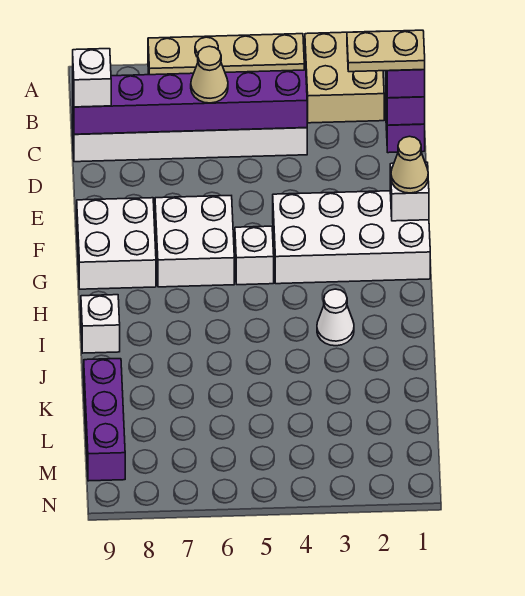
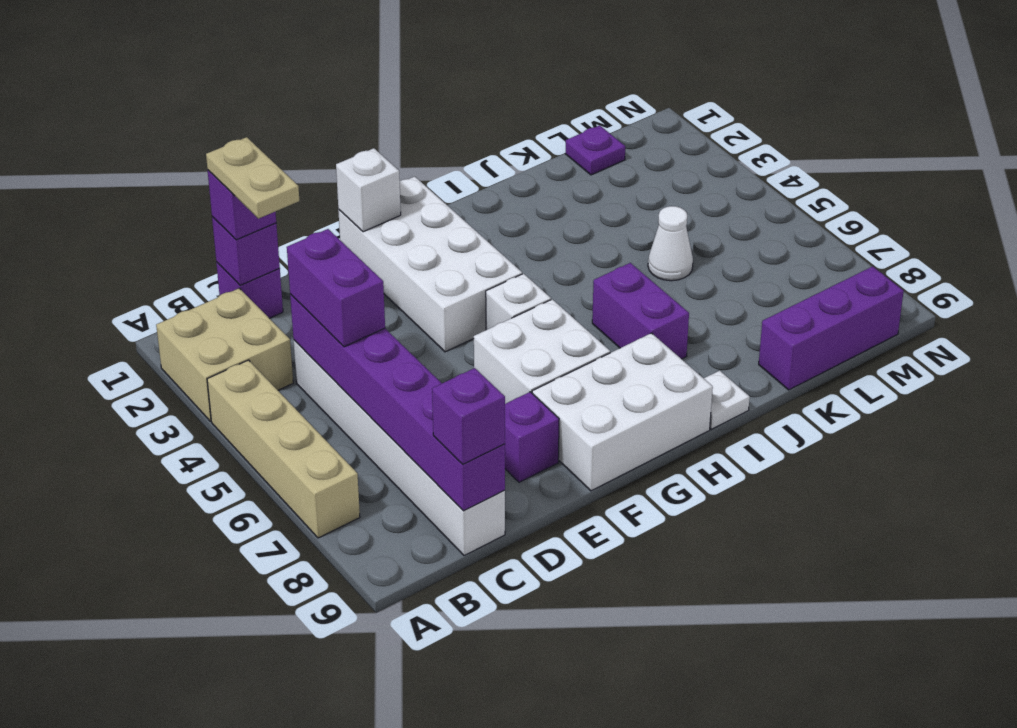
none -> purple 1x2 brick [287,229,385,347]
tan 1x1 cone [191,46,228,103] -> none
white 1x1 brick [73,49,111,107] -> purple 1x1 brick [432,368,505,464]
none -> purple 1x1 brick [505,392,559,482]
tan 1x1 cone [391,136,428,193] -> none
white 2x2 brick [77,198,156,289] -> white 2x3 brick [532,333,713,491]
white 1x1 cone [317,289,354,346] -> white 1x1 cone moved to [648,206,693,281]
none -> purple 1x2 brick [592,263,689,359]
white 1x1 brick [81,295,120,353] -> white 1x1 plate [704,371,750,429]
none -> purple 1x1 plate [565,125,625,175]

